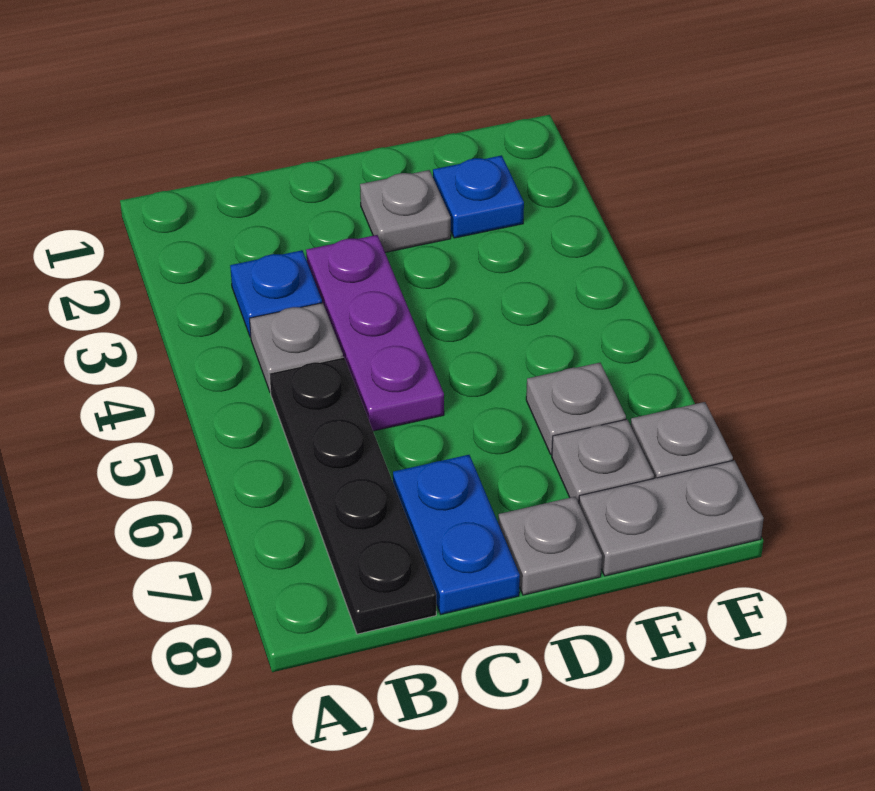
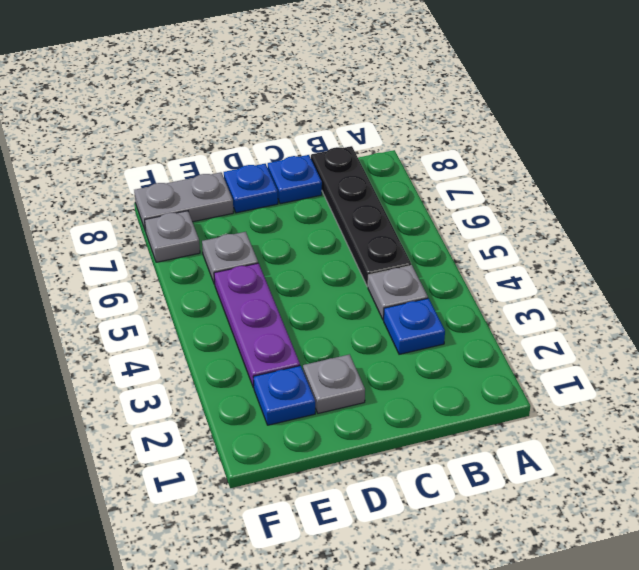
purple 1x3 plate [306,235,444,431] -> purple 1x3 plate moved to [214,263,300,388]
blue 1x2 plate [393,455,520,614] -> blue 1x1 plate [268,155,322,204]
grey 1x1 plate [498,497,602,595] -> blue 1x1 plate [224,164,278,213]
grey 1x1 plate [552,419,654,503] -> none

